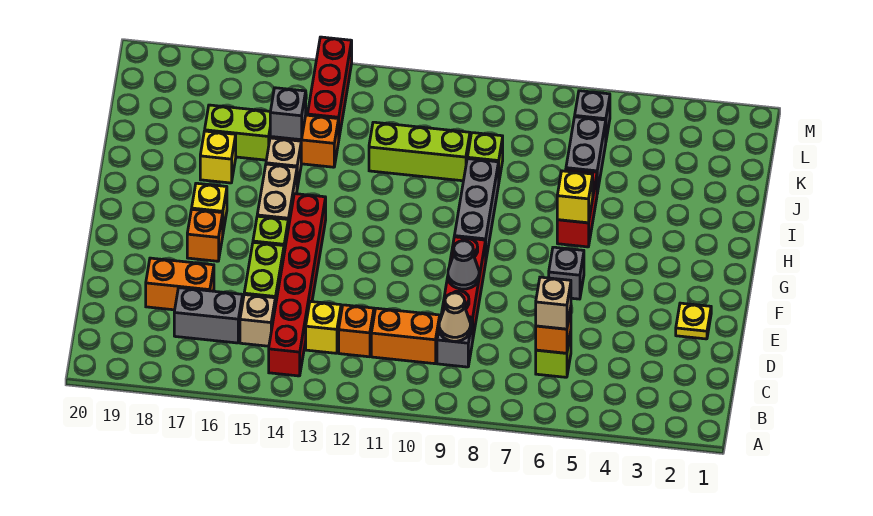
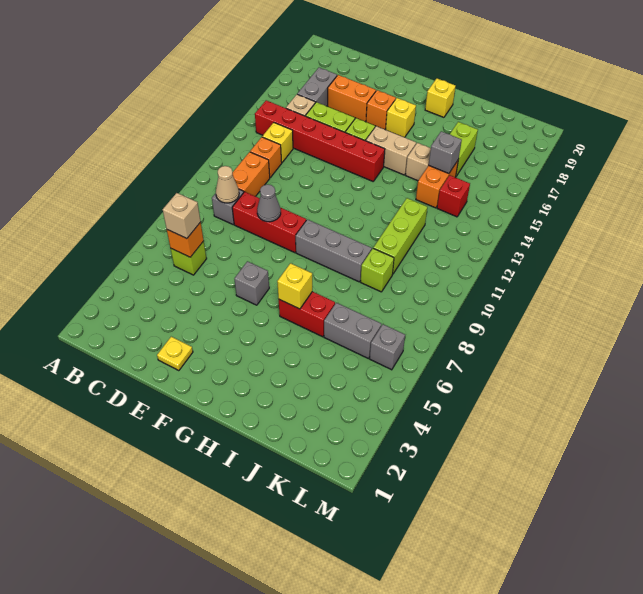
orange 1x2 brick [146,258,214,310] -> orange 1x2 brick turned to [328,75,376,121]
yellow 1x1 brick [200,131,236,183] -> yellow 1x1 brick moved to [425,79,456,117]
red 1x3 brick [307,37,352,137] -> red 1x1 brick [437,175,470,217]

